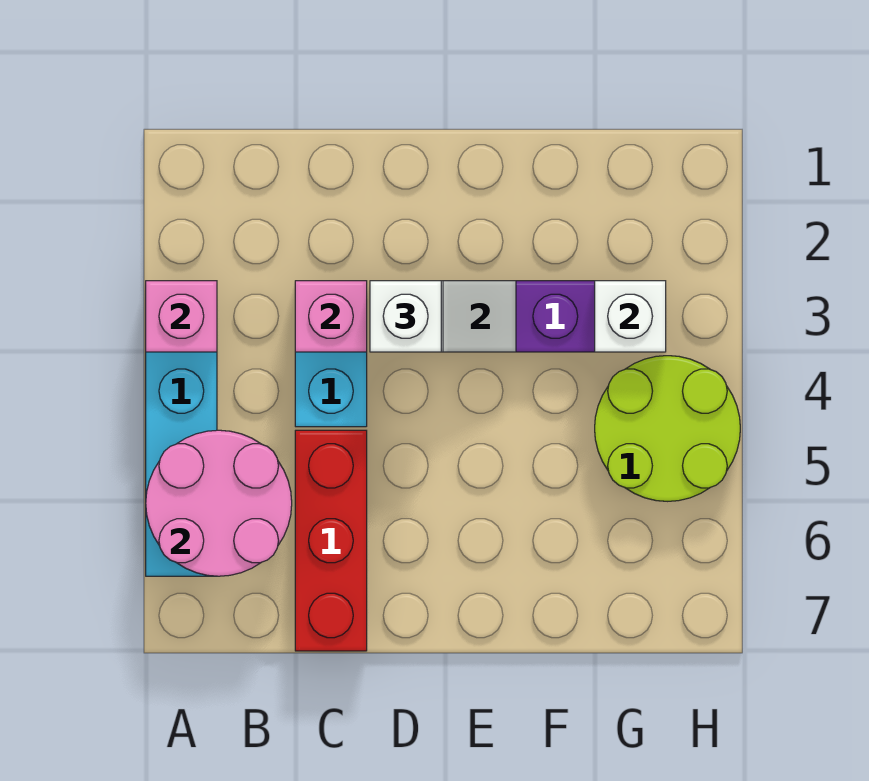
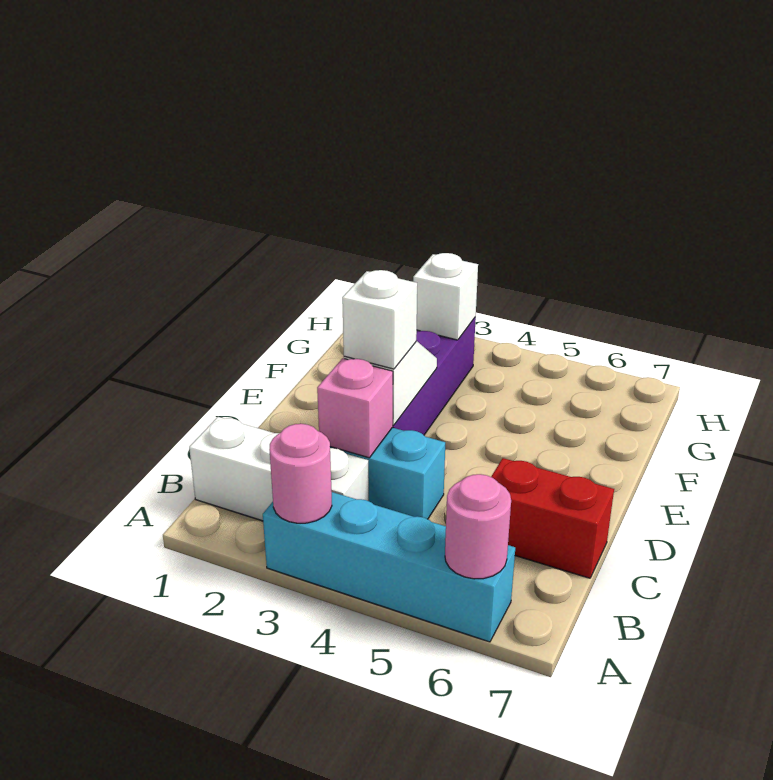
pink 1x1 brick [146,281,217,352] -> pink 1x1 round brick [269,424,332,523]
pink 2x2 round brick [146,430,292,576] -> pink 1x1 round brick [445,474,511,579]
none -> white 1x3 brick [189,417,369,521]
red 1x3 brick [295,430,367,651] -> red 1x2 brick [491,458,614,578]
lime 2x2 round brick [595,356,740,501] -> none

